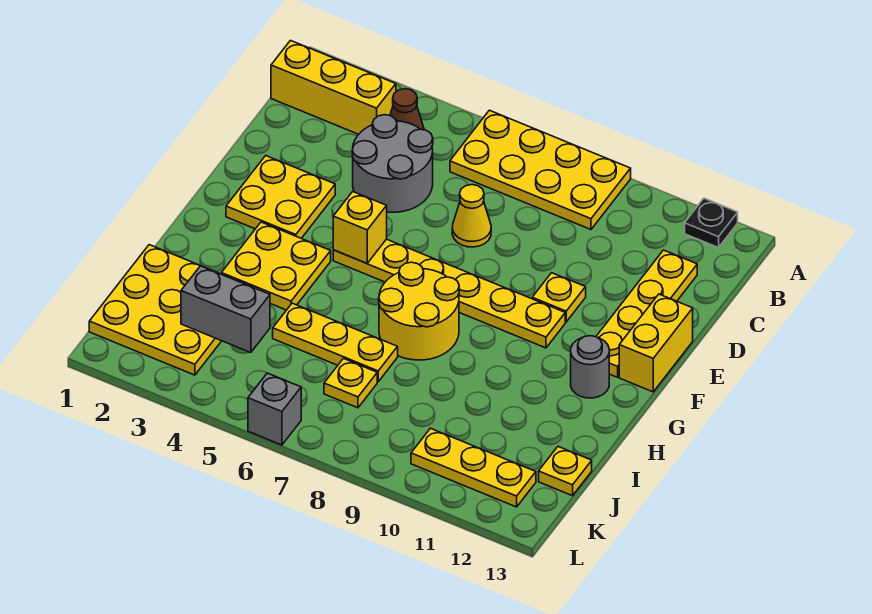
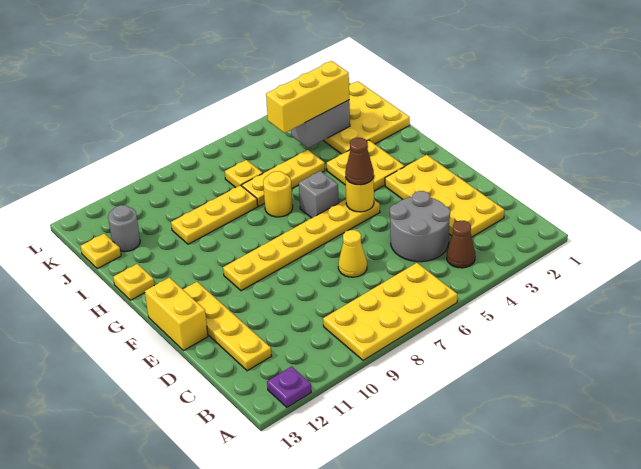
black 1x1 plate [685,198,738,248] -> purple 1x1 plate [267,367,311,407]
yellow 1x3 brick [271,41,396,134] -> yellow 1x3 brick moved to [266,61,349,133]
yellow 2x2 plate [226,156,335,238] -> yellow 2x4 plate [385,155,504,237]
yellow 1x1 plate [532,273,586,322] -> yellow 1x1 plate moved to [113,264,154,300]
yellow 1x1 brick [333,192,387,263] -> yellow 1x1 round brick [346,177,374,212]
none -> brown 1x1 cone [345,138,374,185]
yellow 2x2 round brick [379,262,459,360] -> yellow 1x1 round brick [263,171,293,217]
grey 1x1 round brick [571,336,609,398] -> grey 1x1 round brick moved to [108,205,140,252]
yellow 1x3 plate [411,428,536,507] -> yellow 1x3 plate moved to [171,185,258,244]
grey 1x1 brick [248,373,301,445] -> grey 1x1 brick moved to [299,171,339,218]

